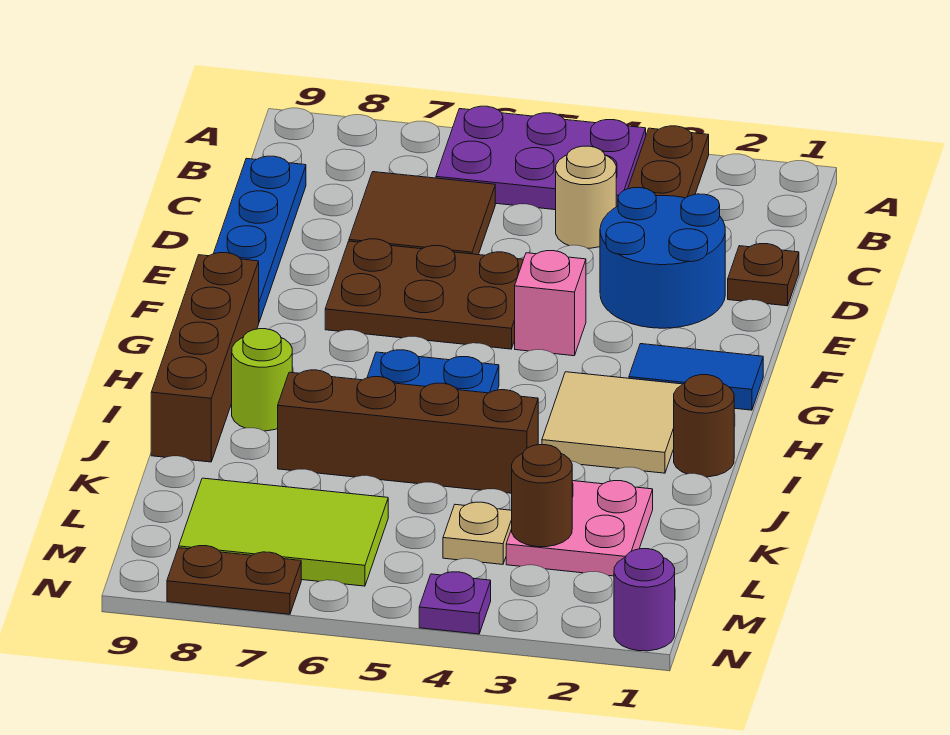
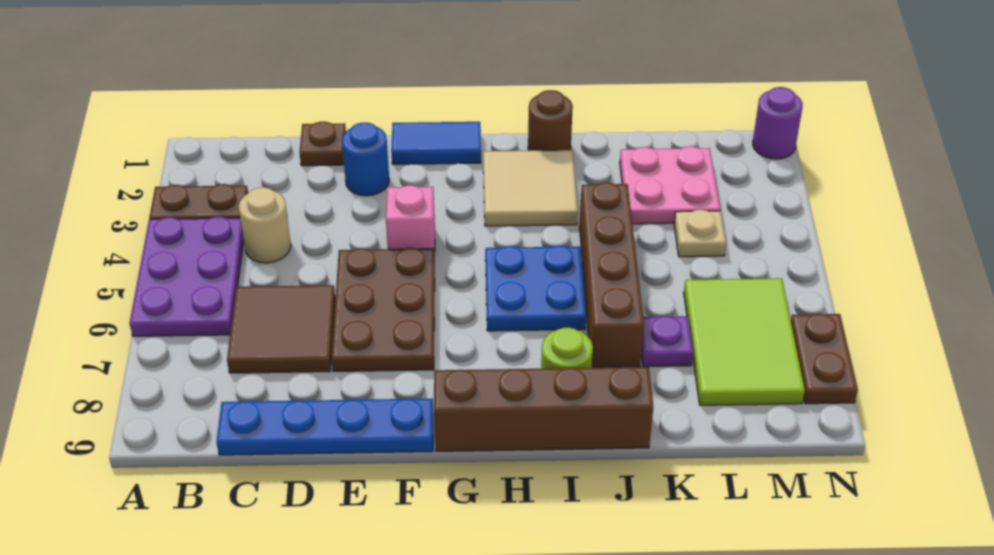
blue 2x2 round brick [600,188,725,328] -> blue 1x1 round brick [342,123,389,196]
blue 1x2 tile [629,344,763,410] -> blue 1x2 tile turned to [391,122,481,164]
brown 1x1 round brick [512,445,572,547] -> none
purple 1x1 plate [419,572,491,634] -> purple 1x1 plate moved to [641,316,693,367]

